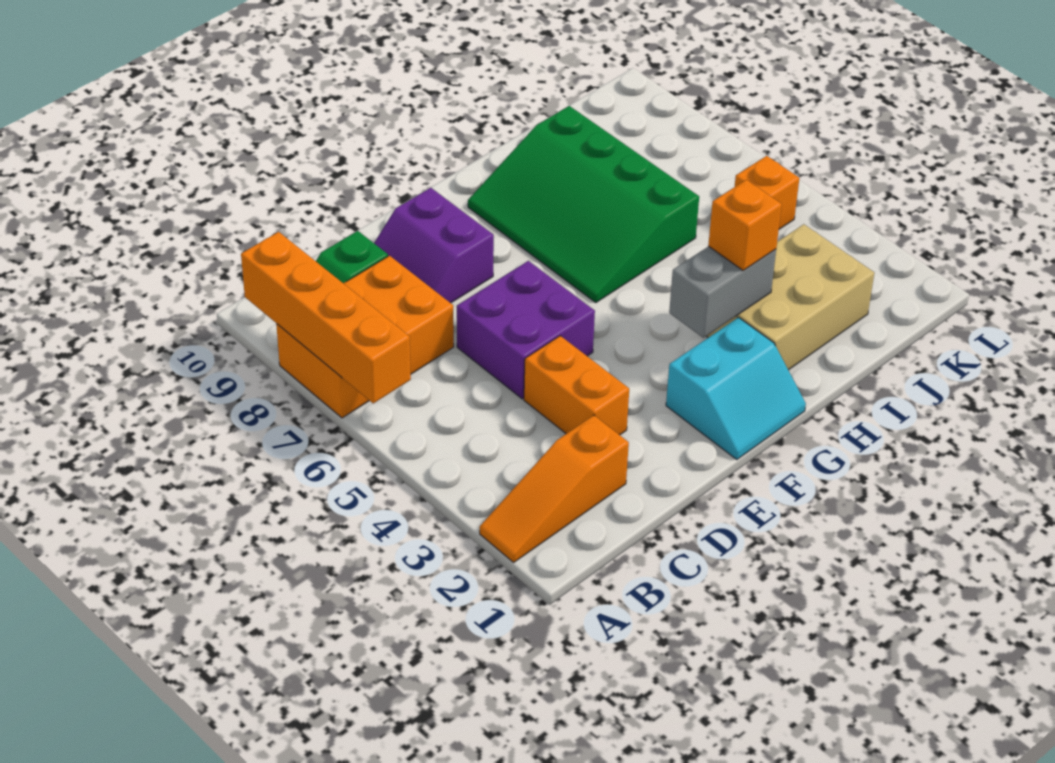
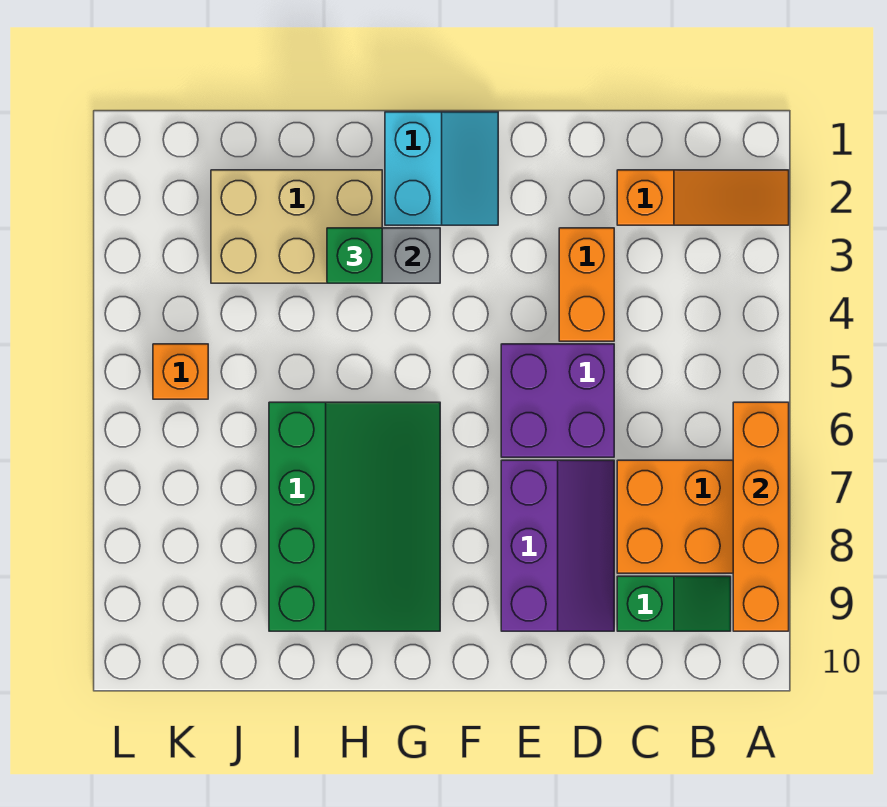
purple 2x2 slope [374,188,494,303] -> purple 2x3 slope [501,460,614,631]
cyan 2x2 slope [666,317,806,460] -> cyan 2x2 slope turned to [385,112,498,225]
orange 1x1 brick [708,180,782,270] -> green 1x1 brick [327,228,382,283]

